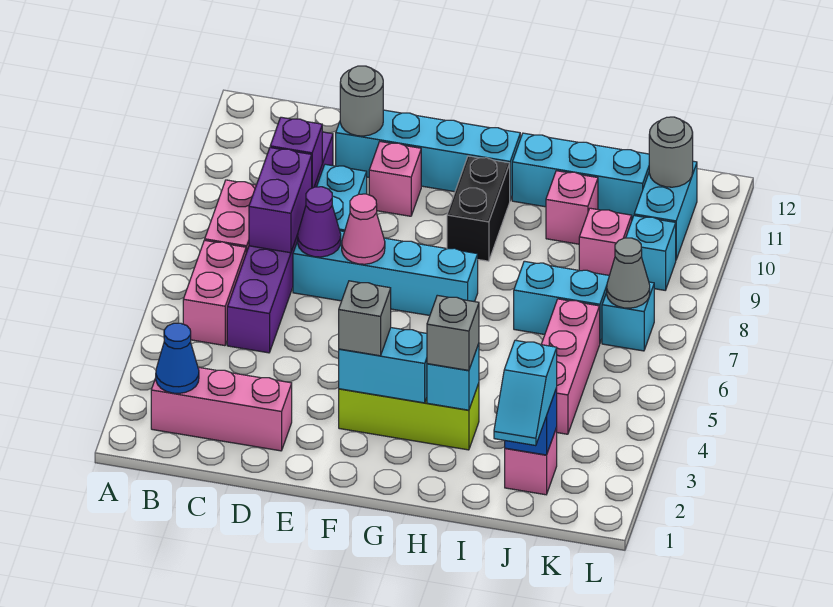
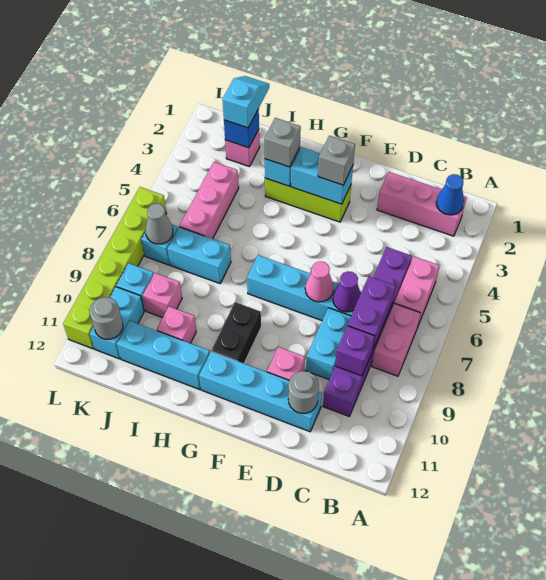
none -> lime 1x6 brick [63,187,166,349]

